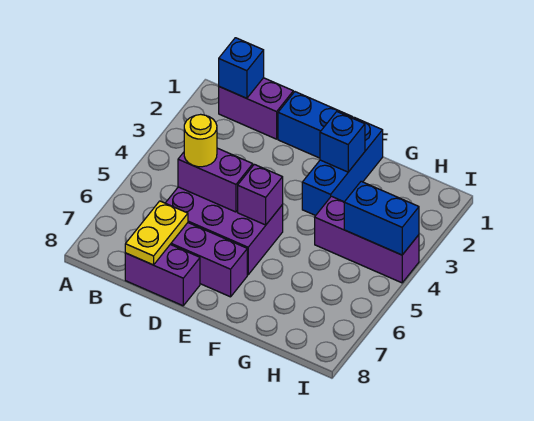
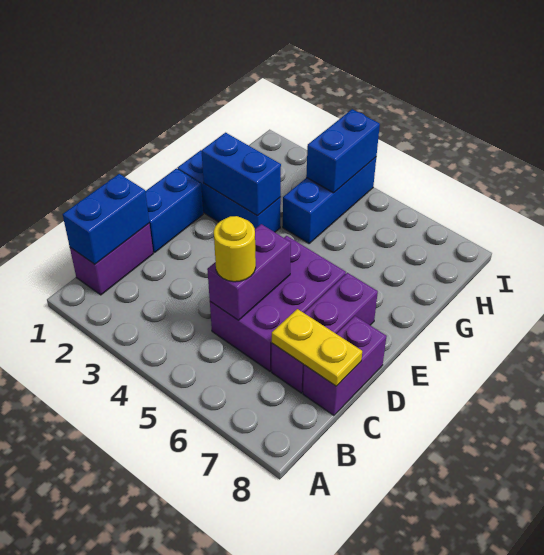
blue 1x1 brick [219,38,264,98] -> blue 1x2 brick [63,174,149,264]
purple 1x1 brick [238,164,283,225] -> none
blue 1x1 brick [320,112,365,172] -> blue 1x2 brick [201,133,281,216]
purple 1x3 brick [315,196,419,283] -> blue 1x3 brick [283,157,376,243]

